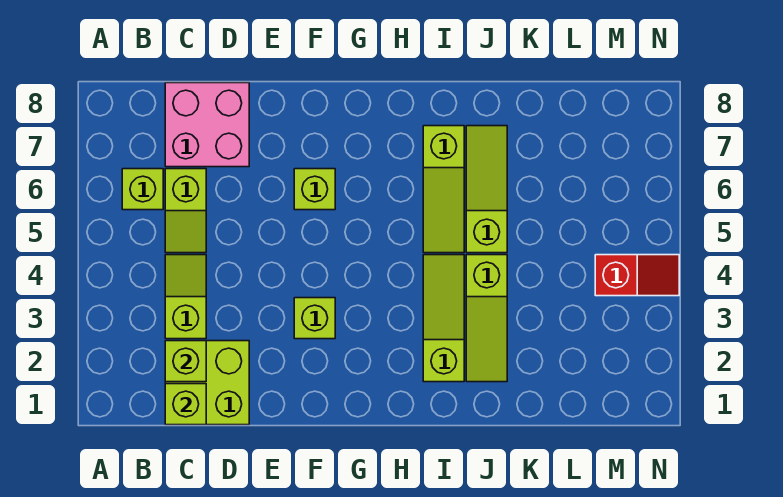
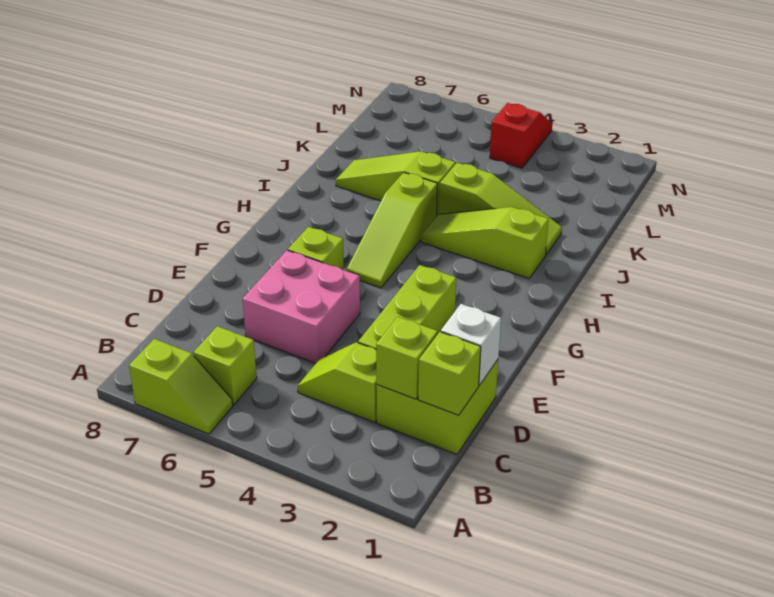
lime 1x2 slope [165,169,206,253] -> lime 1x2 slope moved to [129,339,233,434]
pink 2x2 brick [165,83,249,167] -> pink 2x2 brick moved to [243,250,360,363]
none -> white 1x1 brick [441,304,501,385]
lime 1x1 brick [294,298,335,339] -> lime 1x3 brick [358,265,456,349]
lime 1x3 slope [423,126,464,253] -> lime 1x3 slope turned to [347,172,438,288]

